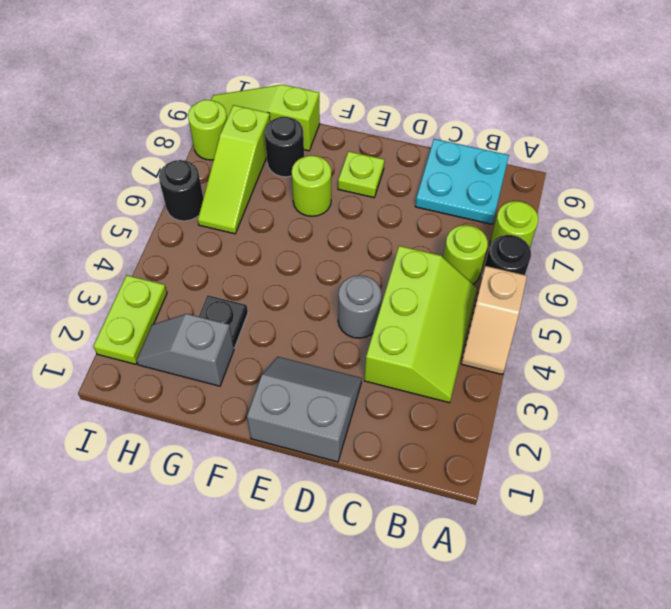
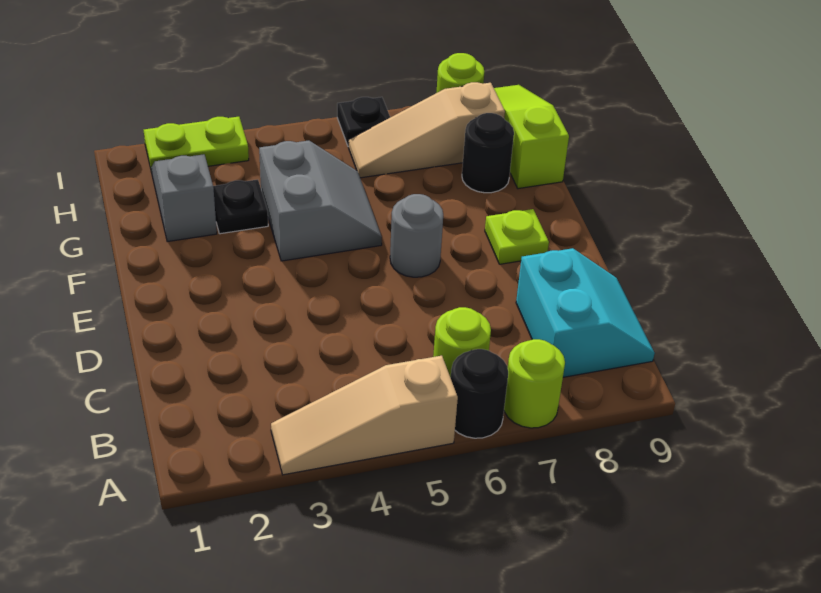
tan 1x2 slope [461,266,527,375] -> tan 1x3 slope [271,356,458,475]
lime 2x3 slope [364,246,477,403] -> none
cyan 2x2 plate [415,139,509,224] -> cyan 2x2 slope [516,248,655,377]
grey 2x2 slope [247,357,362,462] -> grey 2x2 slope moved to [259,141,382,261]
grey 1x1 round brick [338,275,381,338] -> grey 1x1 round brick moved to [390,194,443,277]
lime 1x1 round brick [292,156,331,216] -> none
lime 1x3 slope [198,105,270,234] -> tan 1x3 slope [348,82,505,178]
black 1x1 round brick [159,160,203,221] -> black 1x1 plate [337,97,390,145]

